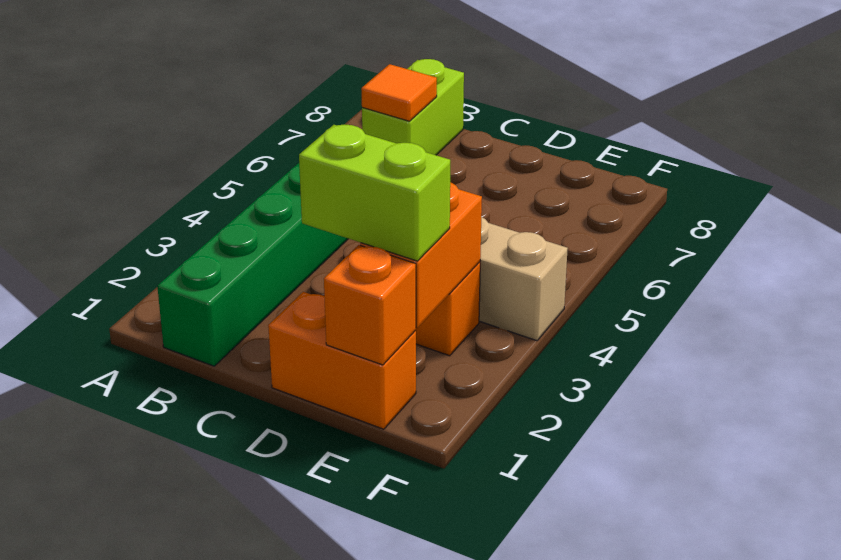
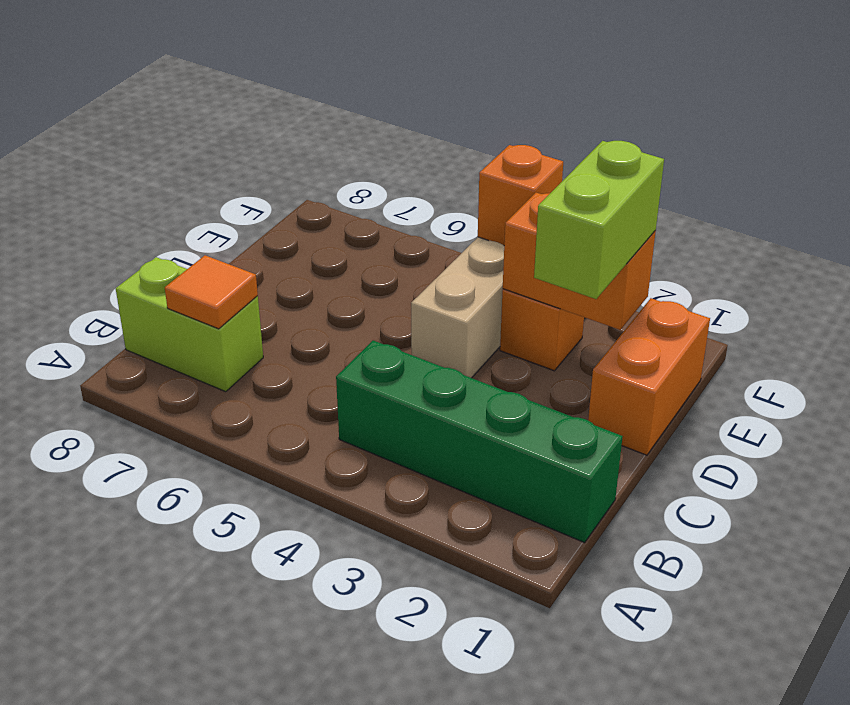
orange 1x1 brick [324,245,416,365] -> orange 1x1 brick moved to [478,145,563,245]

